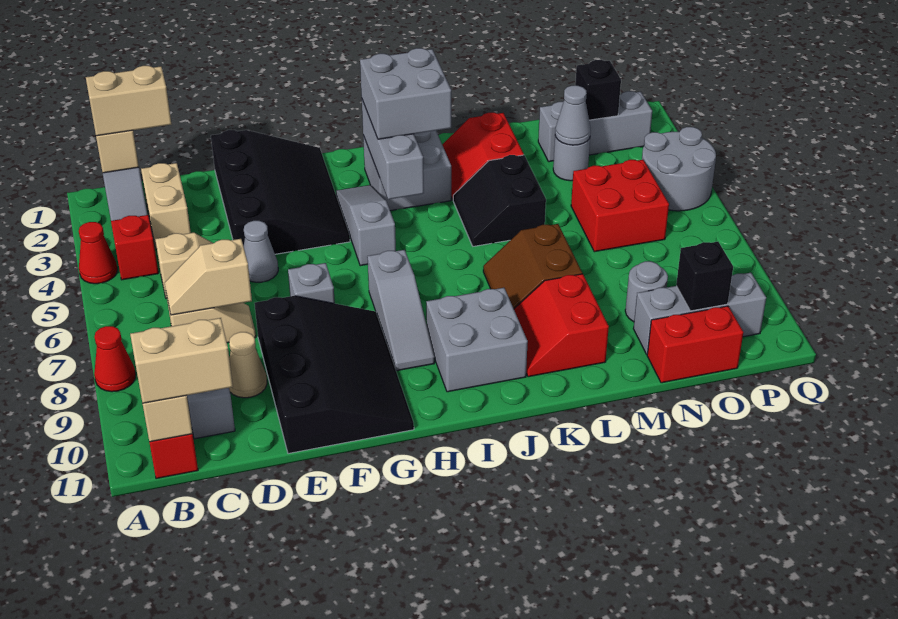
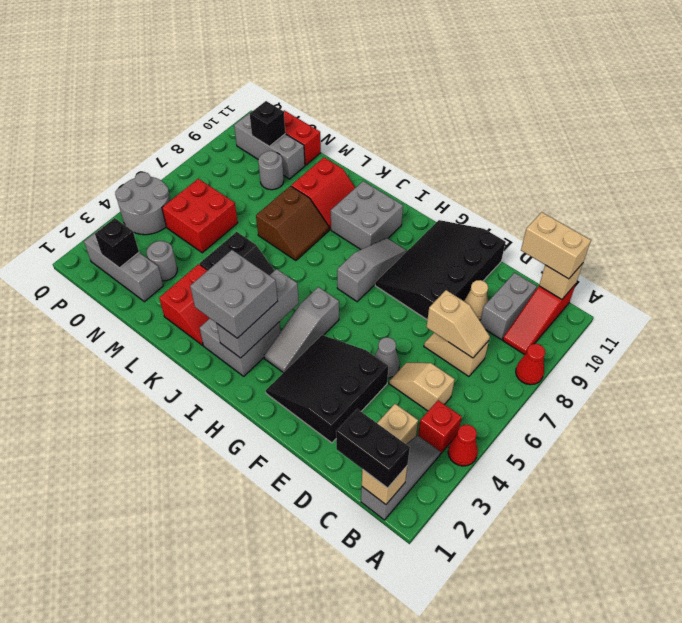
tan 1x2 brick [86,66,171,136] -> black 1x2 brick [336,409,410,488]
black 3x4 slope [211,130,350,254] -> black 3x3 slope [266,335,388,443]
grey 1x1 brick [288,263,335,303] -> none
grey 1x1 cone [555,86,591,145] -> none

